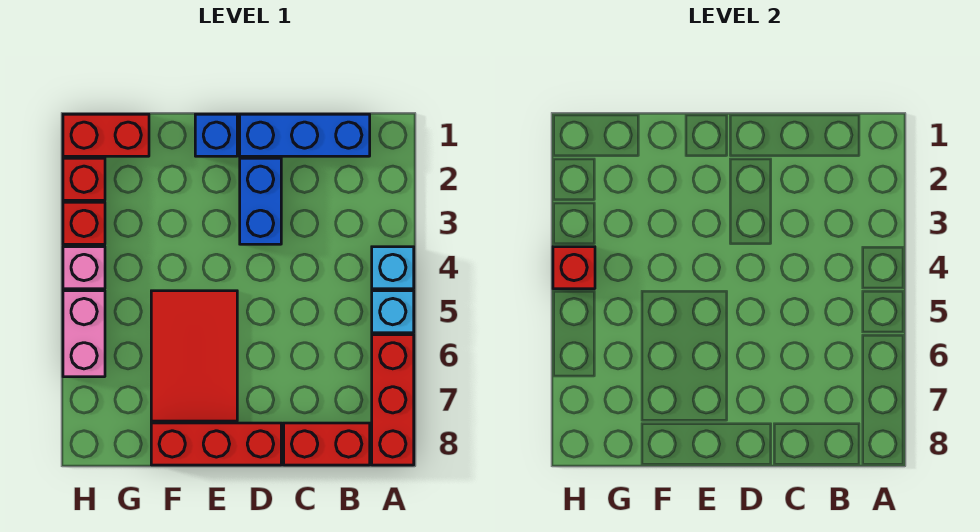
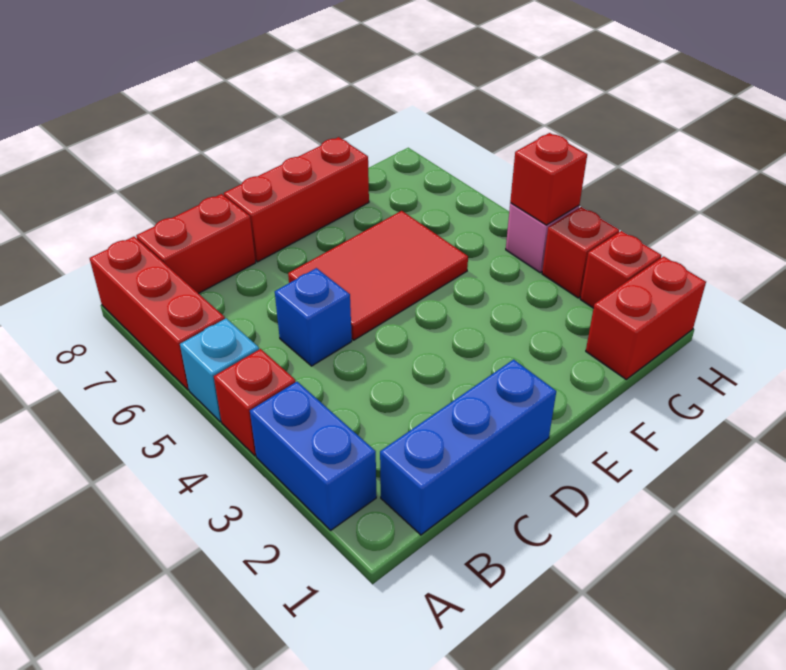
cyan 1x1 brick [372,247,414,289] -> red 1x1 brick [214,349,296,456]
blue 1x2 brick [240,158,281,244] -> blue 1x2 brick moved to [250,382,376,530]
blue 1x1 brick [195,114,237,156] -> blue 1x1 brick moved to [275,268,352,366]
red 2x3 tile [151,291,237,421] -> red 2x3 tile turned to [288,211,468,340]
pink 1x2 brick [63,291,105,377] -> none

